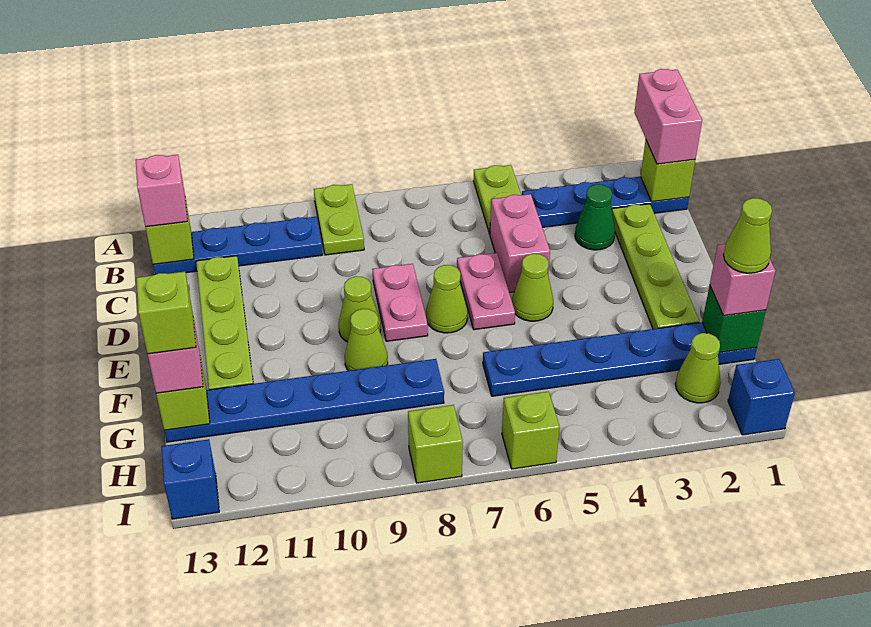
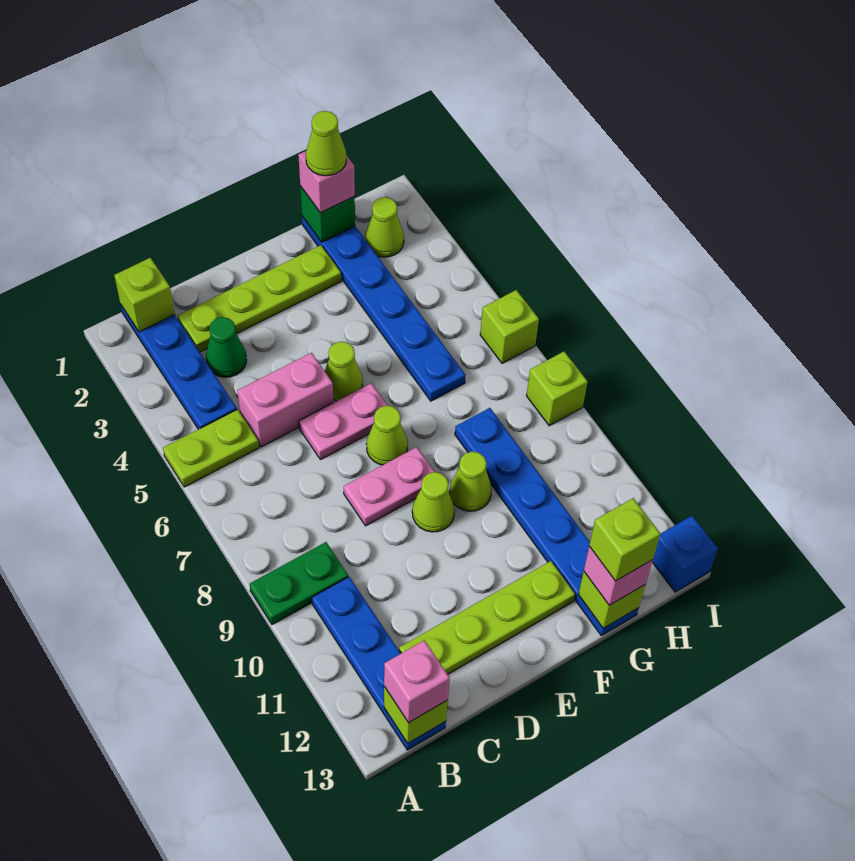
pink 1x2 brick [634,69,702,164] -> none
lime 1x2 plate [314,184,364,255] -> green 1x2 plate [250,542,348,625]
blue 1x1 brick [728,359,795,435] -> none

